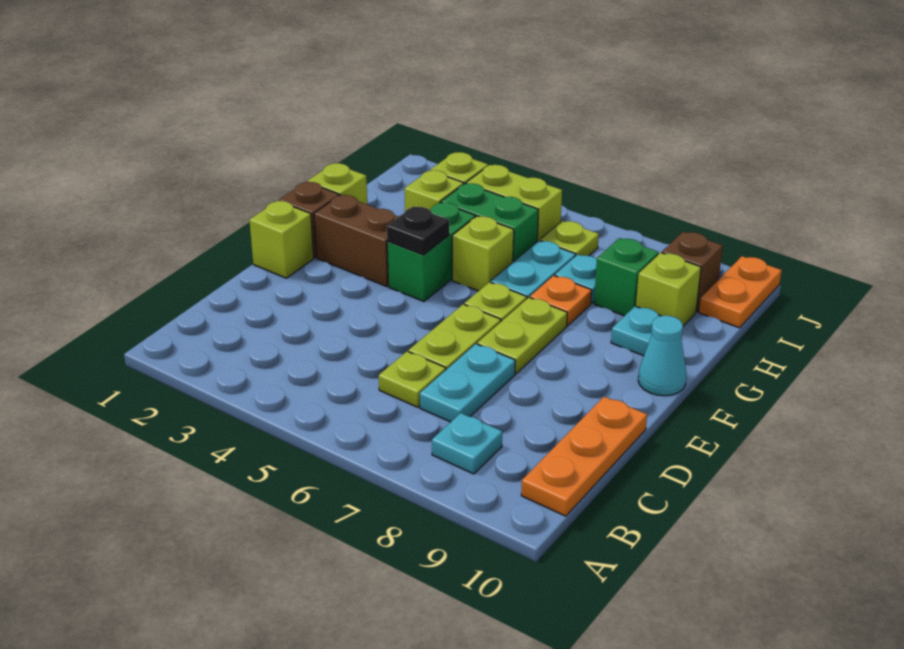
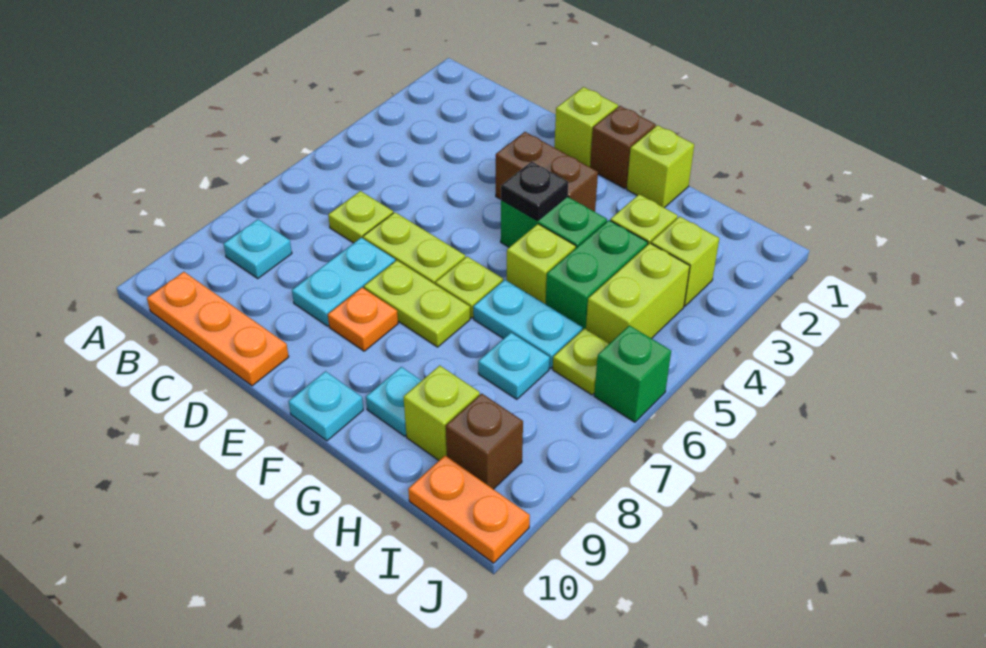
cyan 1x2 plate [420,344,515,422] -> cyan 1x2 plate turned to [292,238,395,326]
brown 1x2 brick [314,195,399,286] -> brown 1x2 brick turned to [496,132,598,212]
cyan 1x1 cone [638,316,686,396] -> cyan 1x1 plate [289,371,363,441]
orange 1x1 plate [530,276,592,326] -> orange 1x1 plate moved to [328,288,398,351]
green 1x1 brick [594,238,659,316] -> green 1x1 brick moved to [594,325,671,422]

